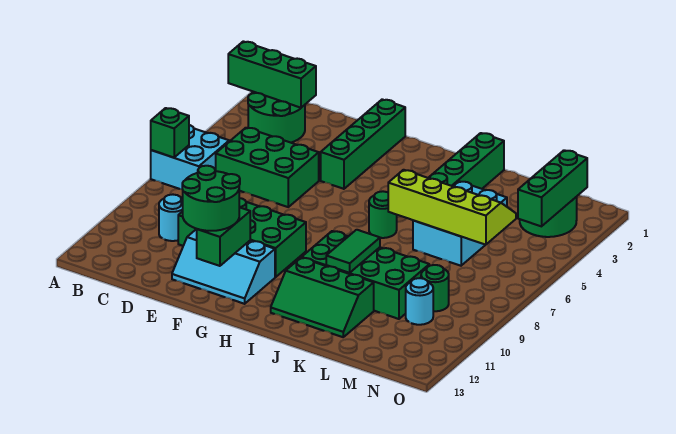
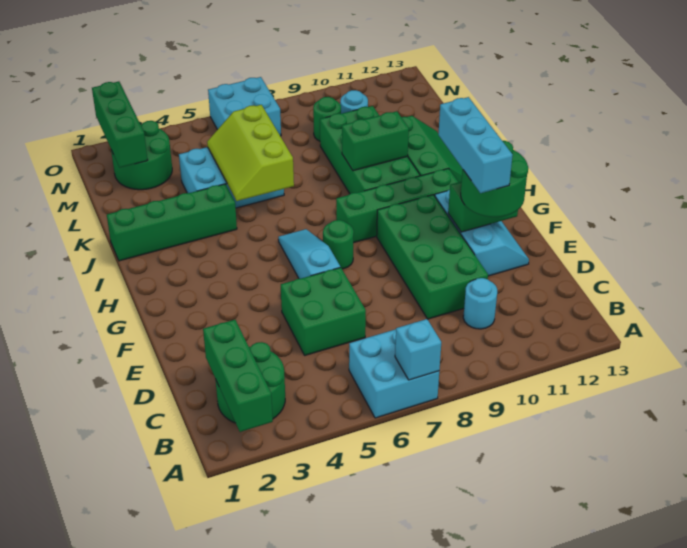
green 1x1 brick [151,108,189,158] -> cyan 1x1 brick [395,319,441,380]
green 2x3 brick [216,128,319,207] -> green 2x2 brick [281,267,366,355]
none -> cyan 1x3 brick [438,97,512,193]
green 1x4 brick [321,99,405,189] -> green 1x4 brick moved to [336,169,458,243]
none -> cyan 1x3 slope [278,229,340,279]
green 1x1 round brick [369,191,397,238] -> green 1x1 round brick moved to [323,220,354,269]
lime 2x4 slope [388,170,516,245] -> lime 2x3 slope [207,105,294,201]
green 1x2 tile [326,230,380,273] -> green 1x2 brick [342,111,409,171]
green 1x3 brick [518,150,587,226] -> green 1x3 brick turned to [92,81,148,167]
none -> cyan 2x2 brick [208,77,281,136]

